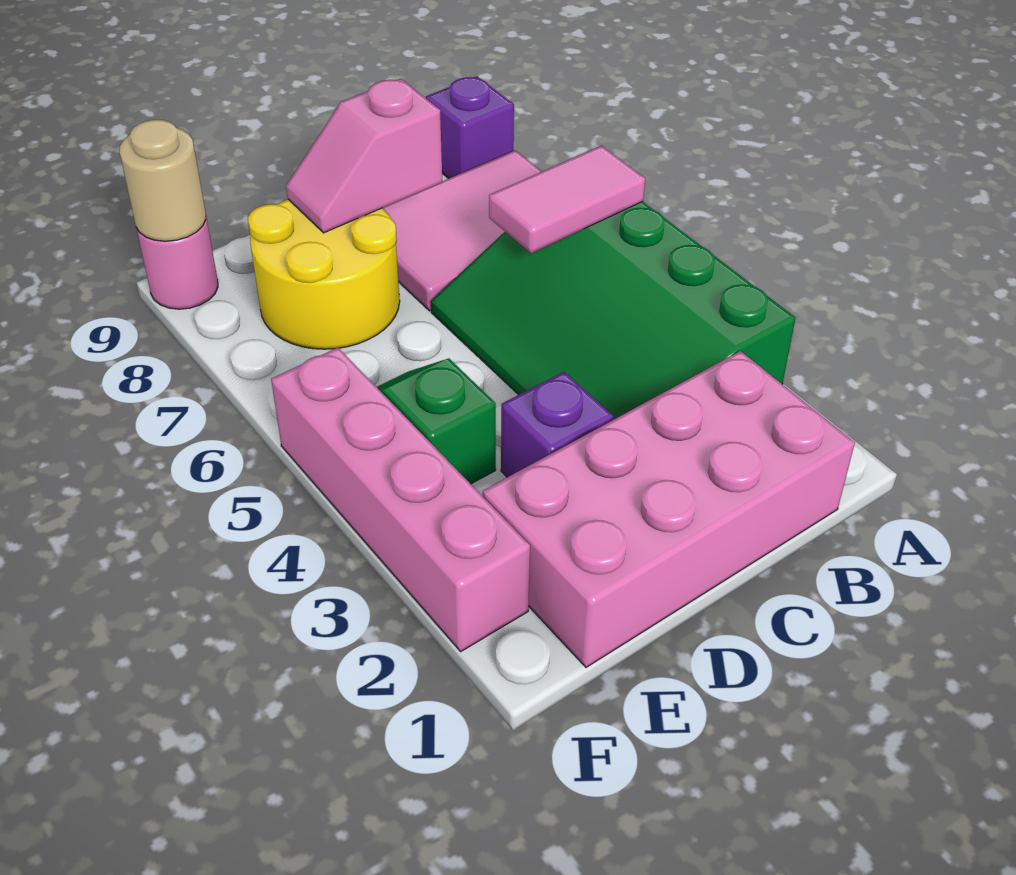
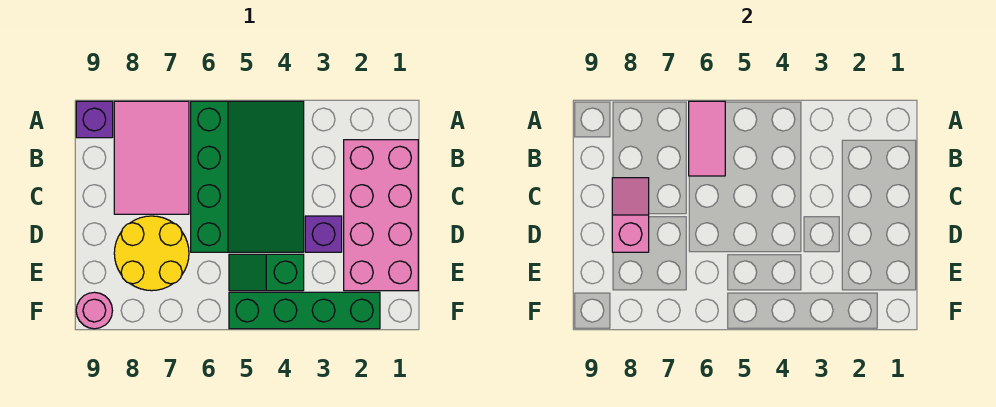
green 3x4 slope [431,202,796,420] -> green 3x4 slope turned to [191,101,304,252]
pink 1x2 slope [286,79,442,233] -> pink 1x2 slope turned to [612,178,649,252]
pink 1x4 brick [271,348,530,651] -> green 1x4 brick [229,292,380,329]
tan 1x1 round brick [119,120,206,241] -> none

